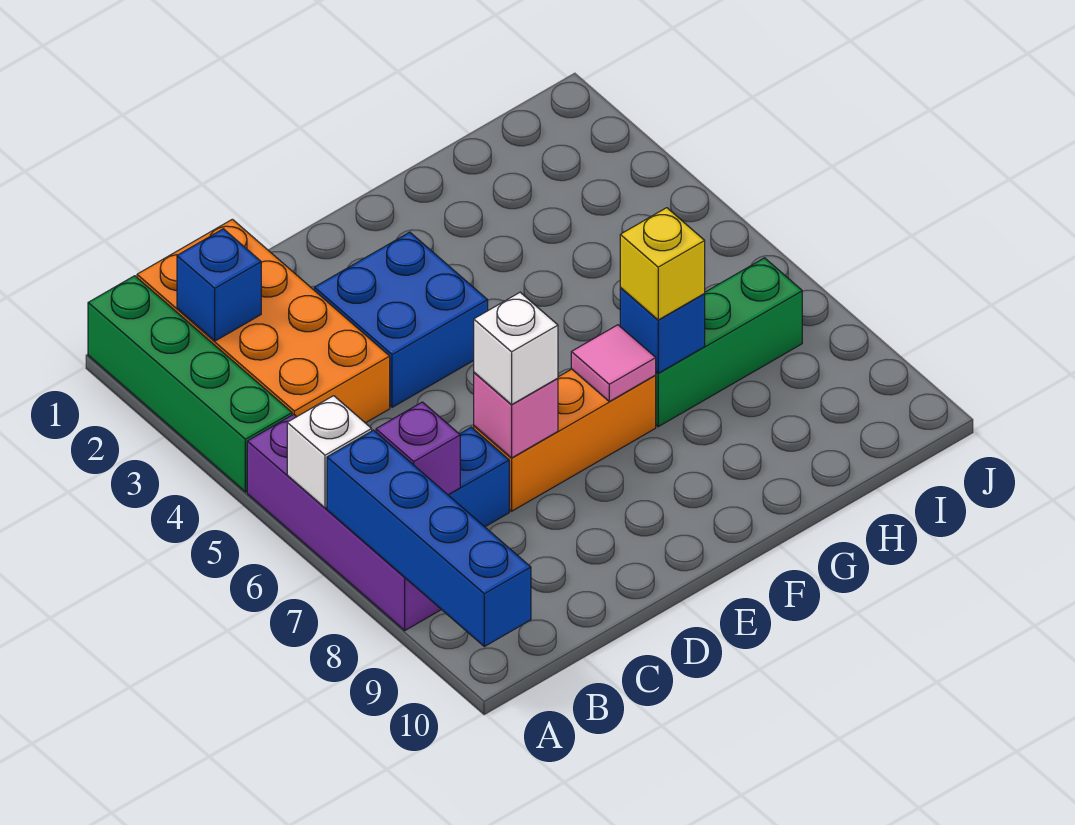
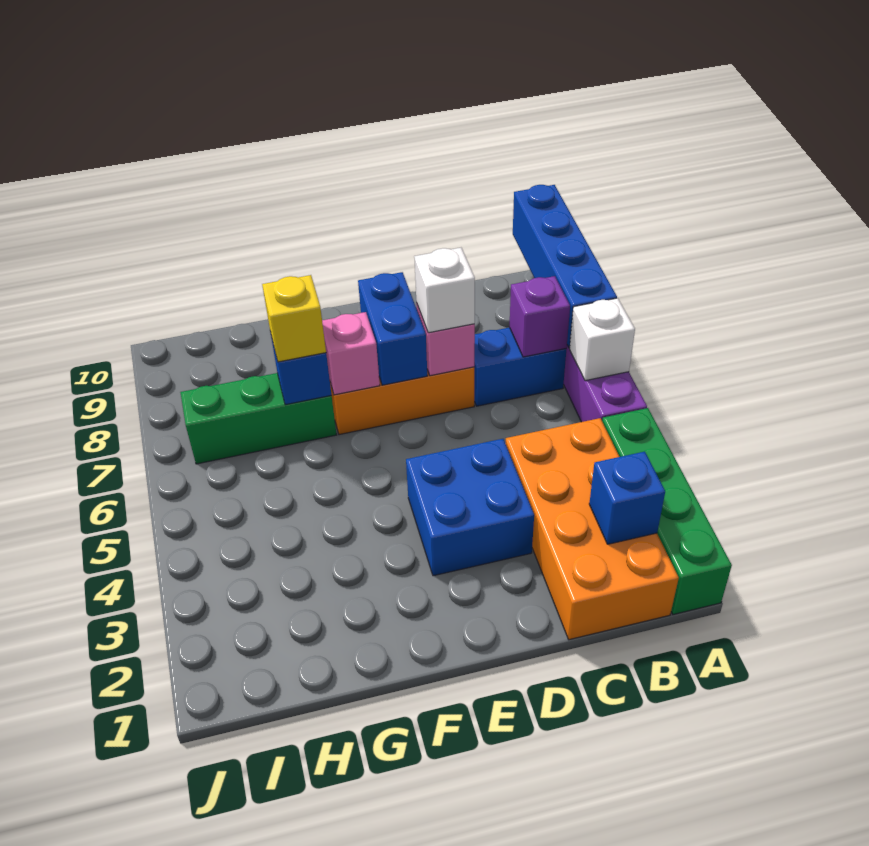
none -> blue 1x2 brick [358,272,427,385]
pink 1x1 tile [571,325,656,401] -> pink 1x1 brick [322,312,380,395]

